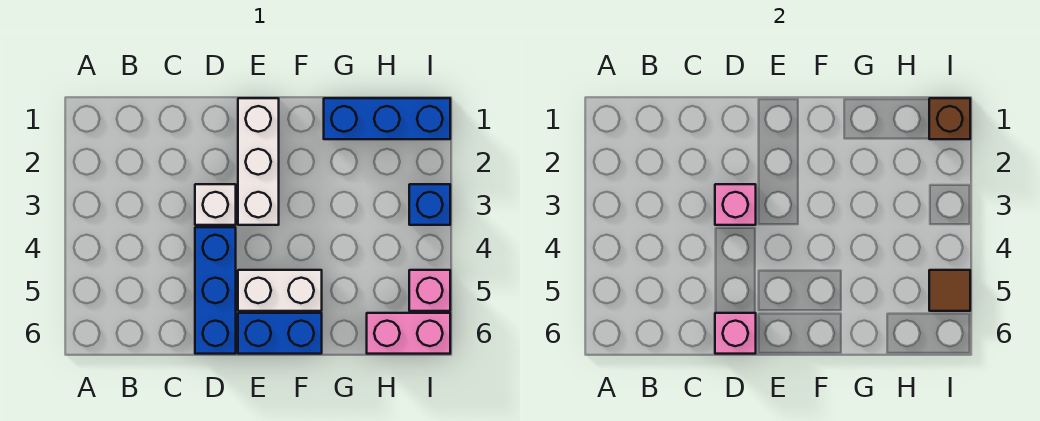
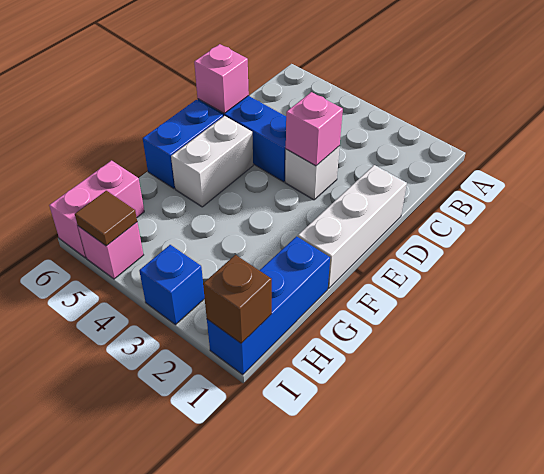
white 1x3 brick [238,98,279,225] -> white 1x3 brick turned to [298,165,407,289]

